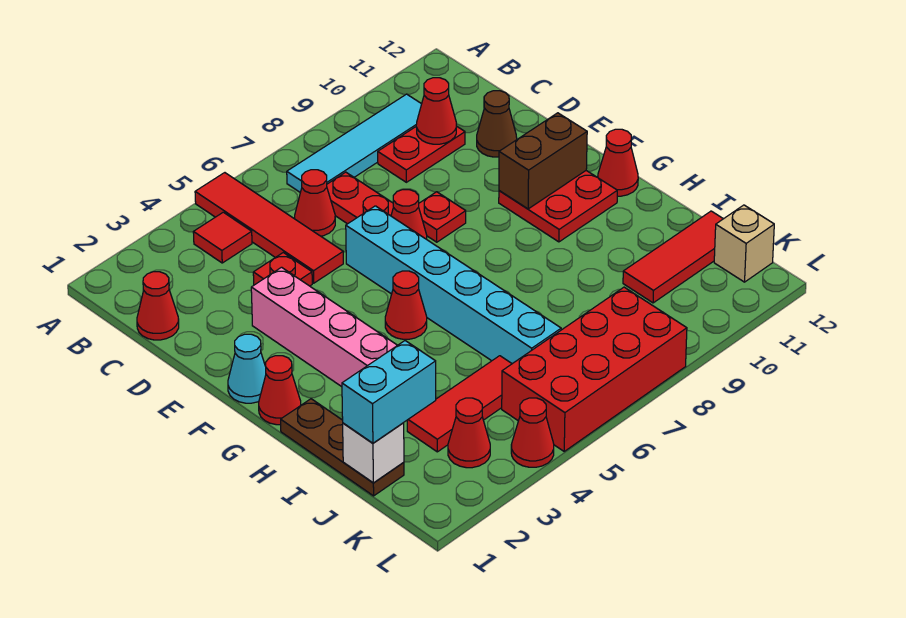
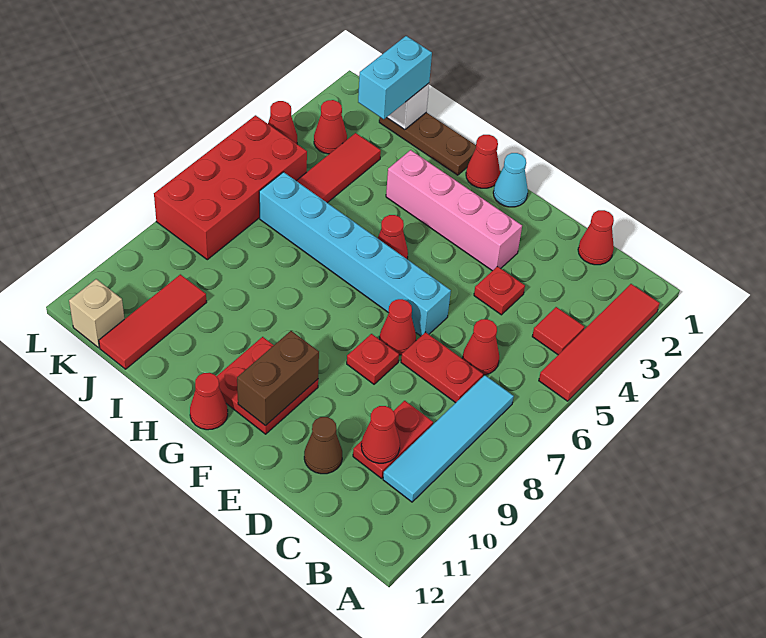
red 1x4 tile [195,173,343,283] -> red 1x4 tile turned to [539,284,660,401]

